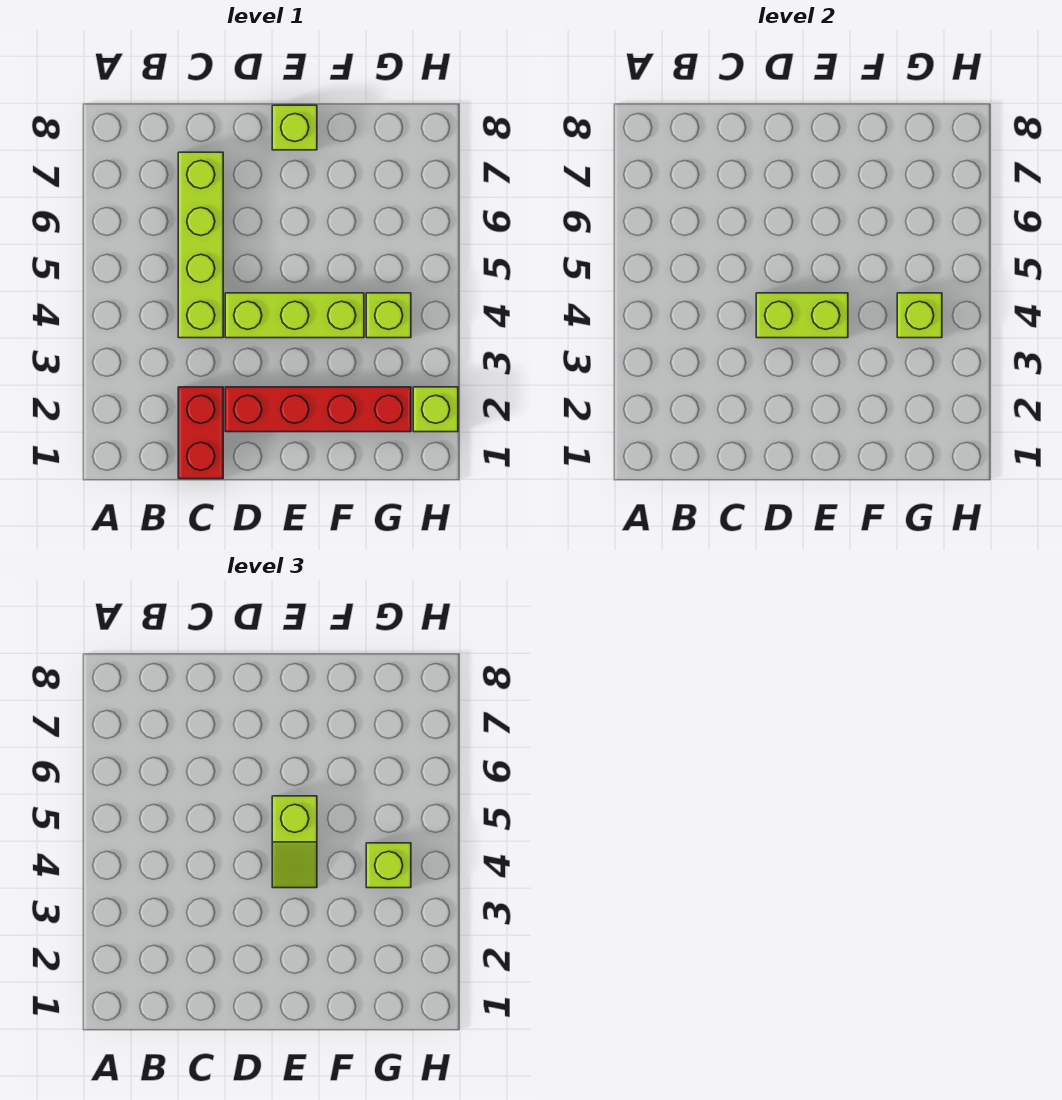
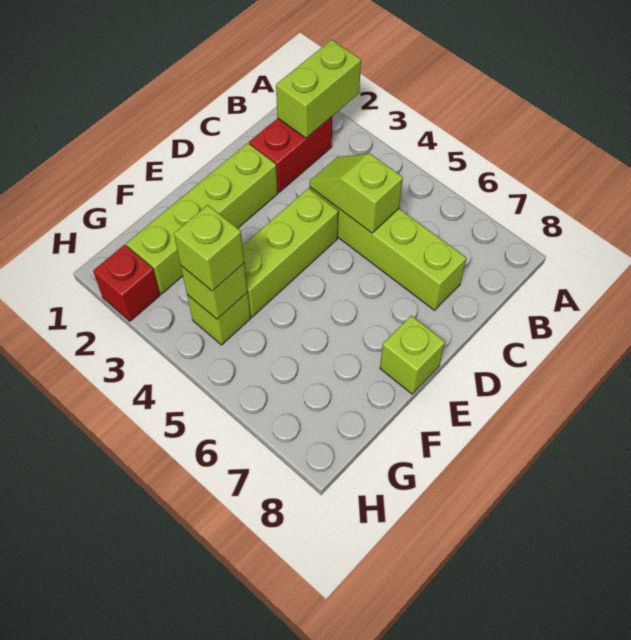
red 1x2 brick [178,387,223,479] -> red 1x2 brick turned to [249,117,332,192]
red 1x4 brick [225,387,411,432] -> lime 1x4 brick [126,143,278,294]
lime 1x2 brick [756,293,848,338] -> lime 1x2 brick moved to [276,40,361,138]
lime 1x2 slope [272,796,317,888] -> lime 1x2 slope moved to [310,153,403,233]
lime 1x1 brick [413,387,458,432] -> red 1x1 brick [93,245,160,321]

